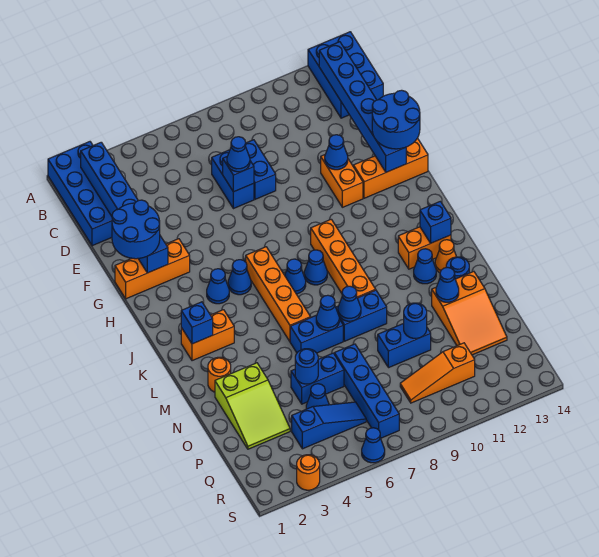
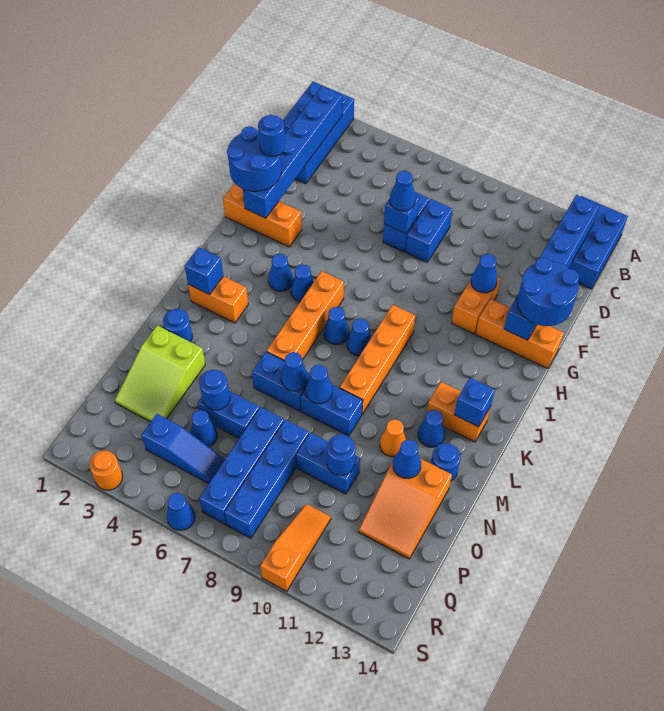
none -> blue 1x1 round brick [258,115,285,156]
orange 1x1 cone [435,240,456,273] -> orange 1x1 cone moved to [380,419,406,457]
orange 1x1 round brick [208,357,231,392] -> blue 1x1 round brick [163,309,192,342]
none -> blue 1x4 brick [224,420,309,538]
orange 1x3 slope [400,343,475,403] -> orange 1x3 slope turned to [260,504,331,591]

